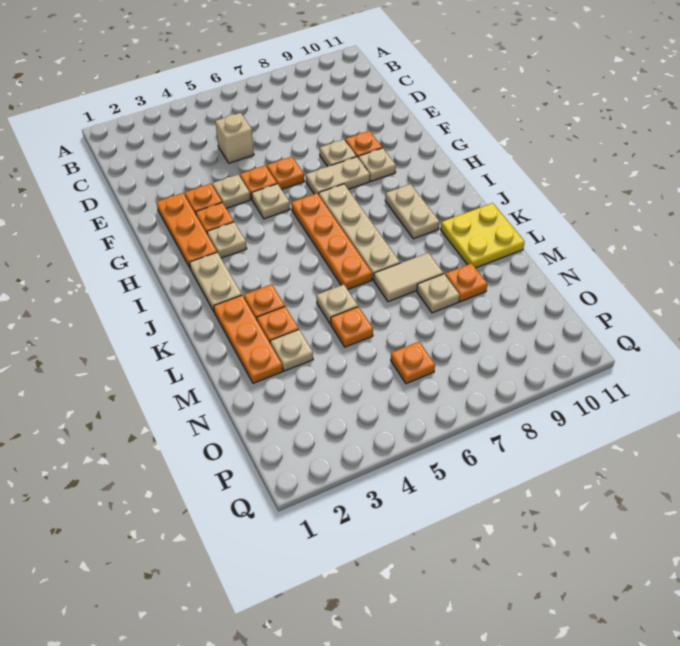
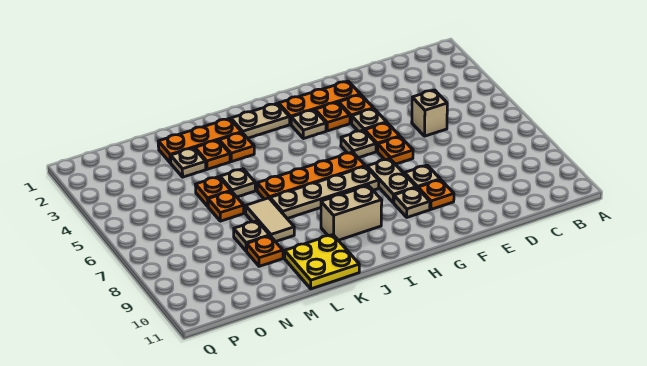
tan 1x2 plate [385,184,439,239] -> tan 1x2 brick [321,186,382,240]
orange 1x1 plate [391,342,435,384] -> orange 1x1 plate moved to [208,191,244,221]

